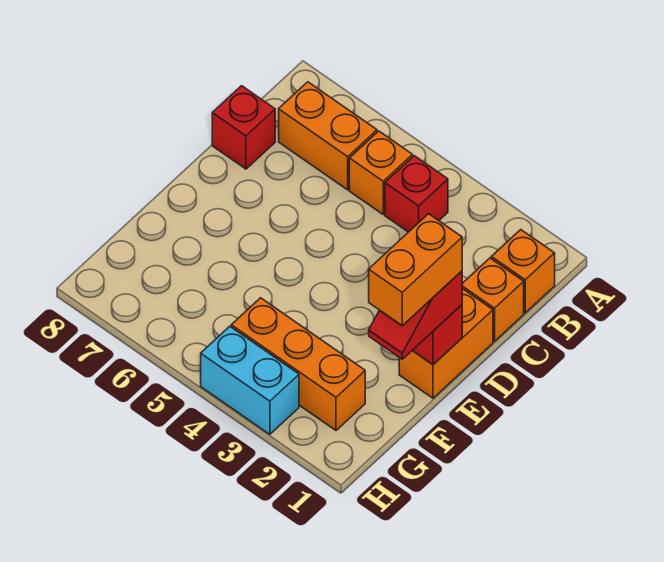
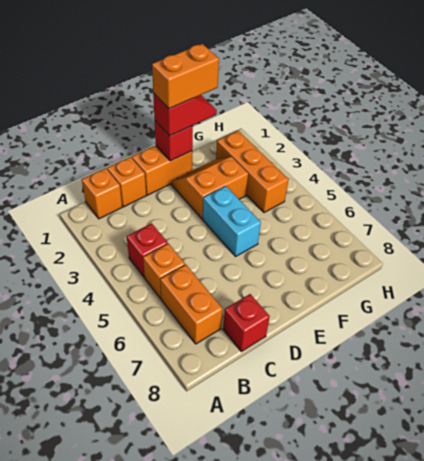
none -> orange 2x2 slope [171,157,248,219]
cyan 1x2 brick [201,326,299,434] -> cyan 1x2 brick moved to [203,186,261,256]

